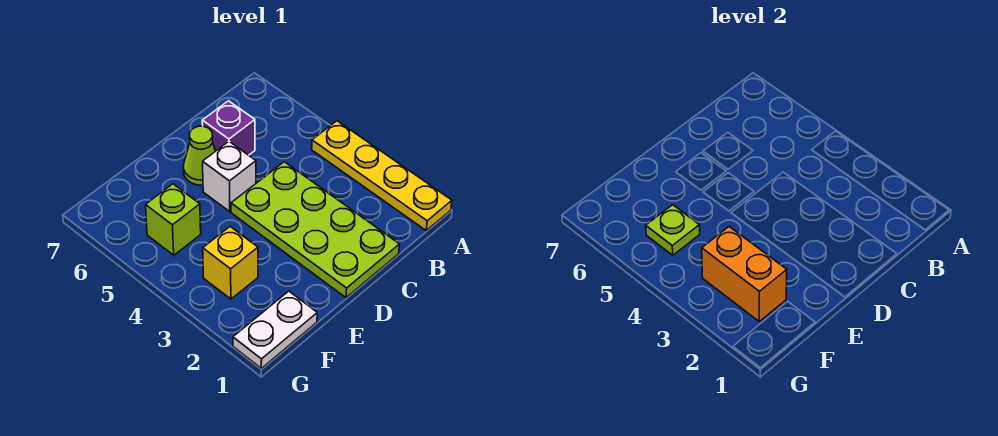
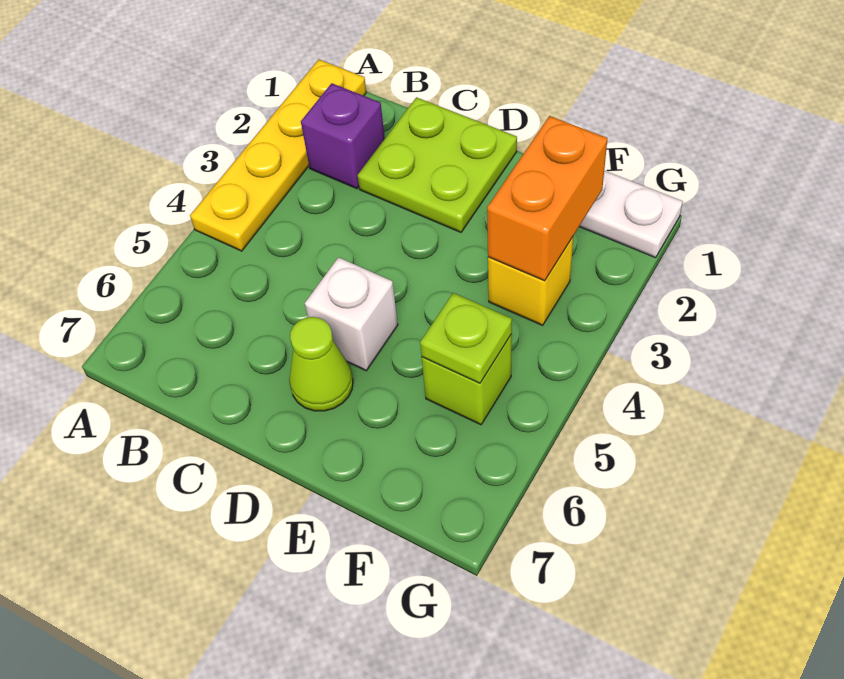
lime 2x4 plate [231,162,400,298] -> lime 2x2 plate [358,97,517,232]
purple 1x1 brick [202,101,255,155] -> purple 1x1 brick moved to [301,83,385,189]

